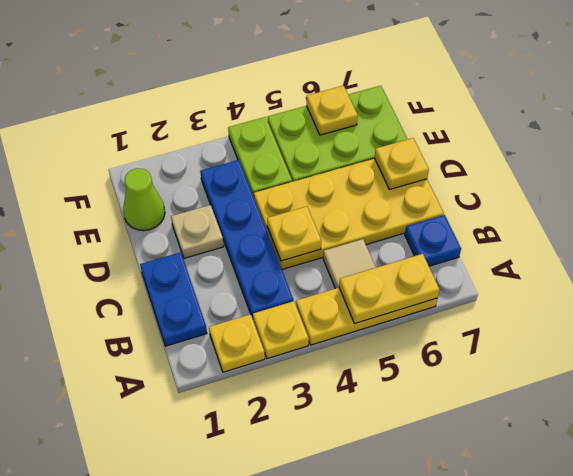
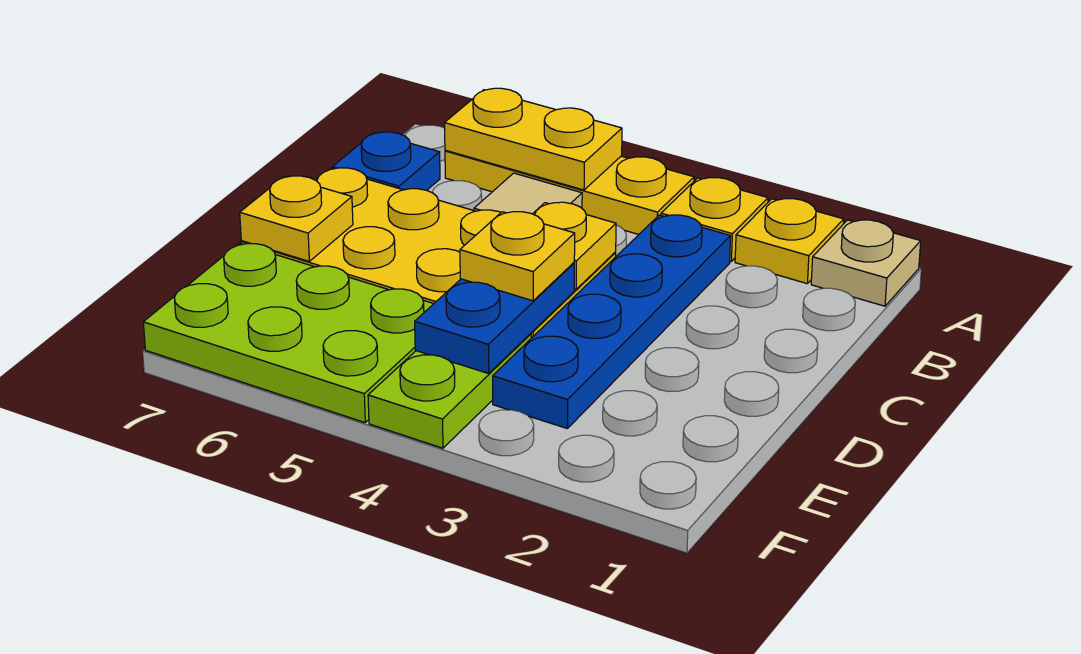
blue 1x2 plate [140,252,207,346] -> blue 1x2 plate moved to [415,263,574,373]
tan 1x1 plate [171,205,224,258] -> tan 1x1 plate moved to [811,220,921,306]
lime 1x1 cone [123,168,165,231] -> none
yellow 1x1 plate [307,86,358,135] -> yellow 1x1 plate moved to [460,212,575,301]

